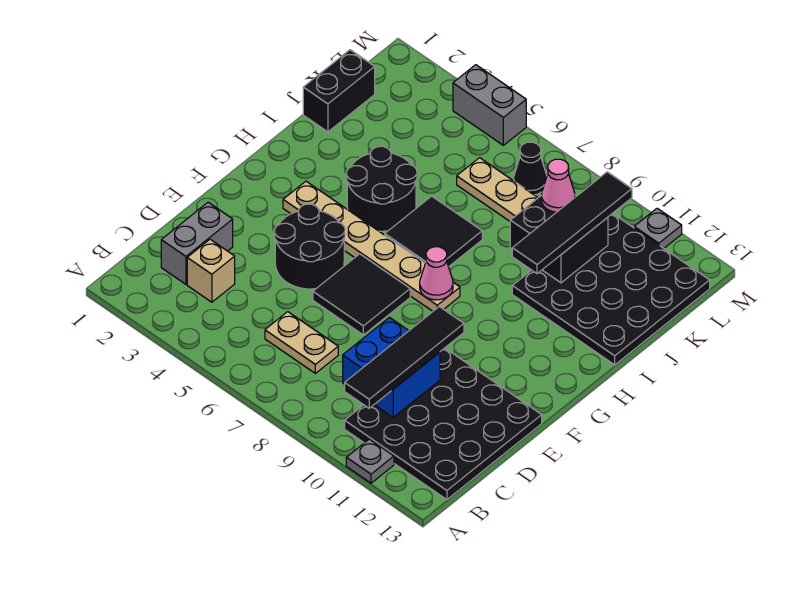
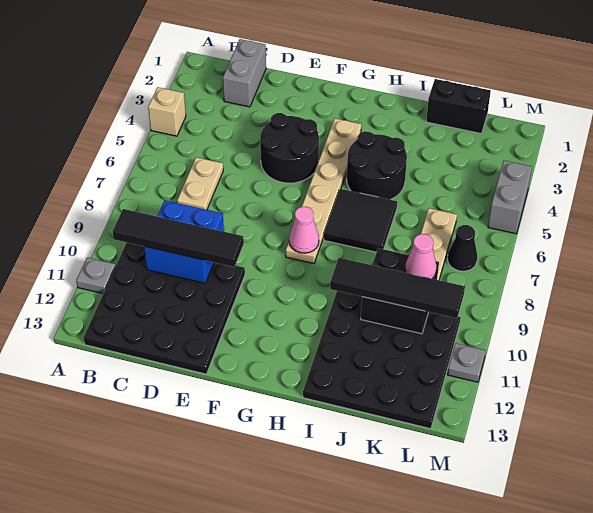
grey 1x2 brick [161,202,233,284] -> grey 1x2 brick turned to [223,39,266,107]
tan 1x1 brick [187,239,235,302] -> tan 1x1 brick moved to [148,87,186,136]
black 2x2 tile [313,254,410,335] -> none

